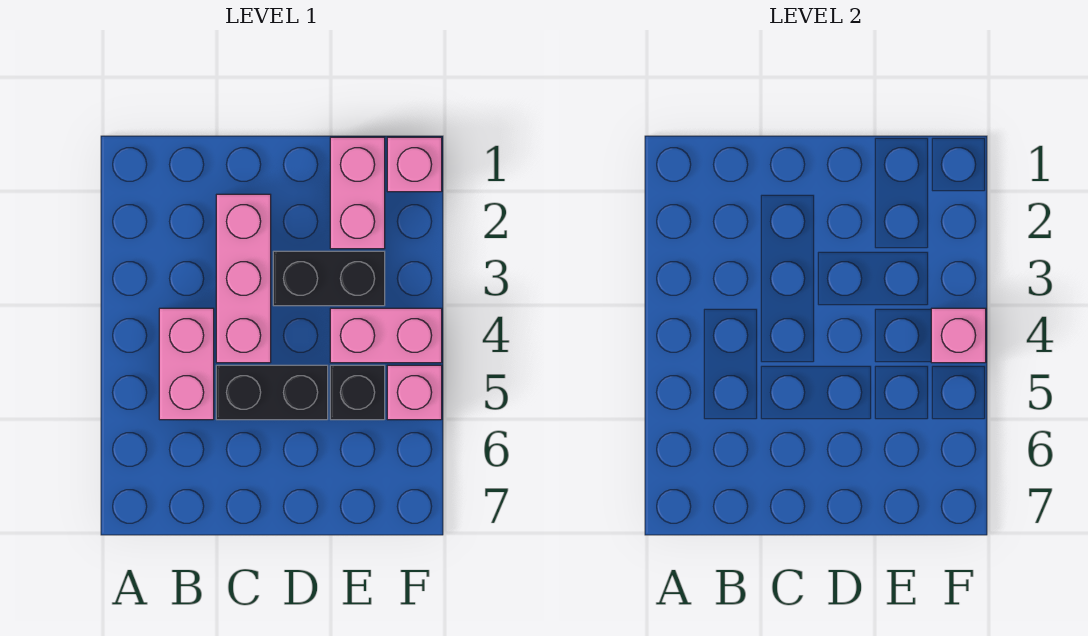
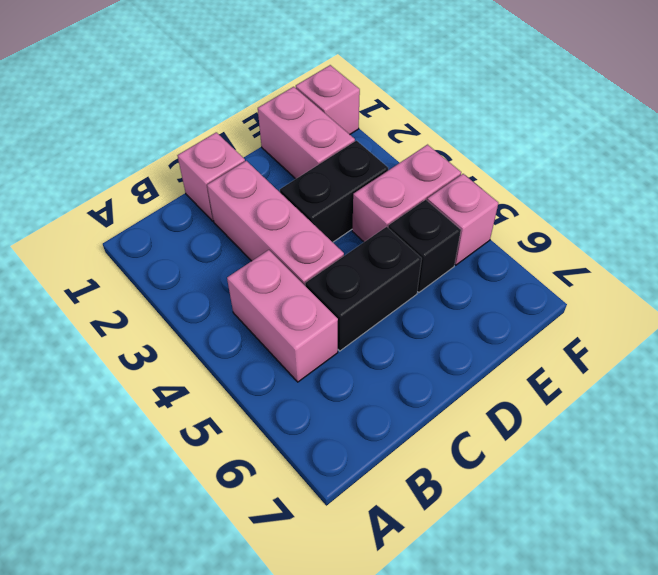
pink 1x1 brick [931,308,986,363] -> pink 1x1 brick moved to [177,132,245,221]

